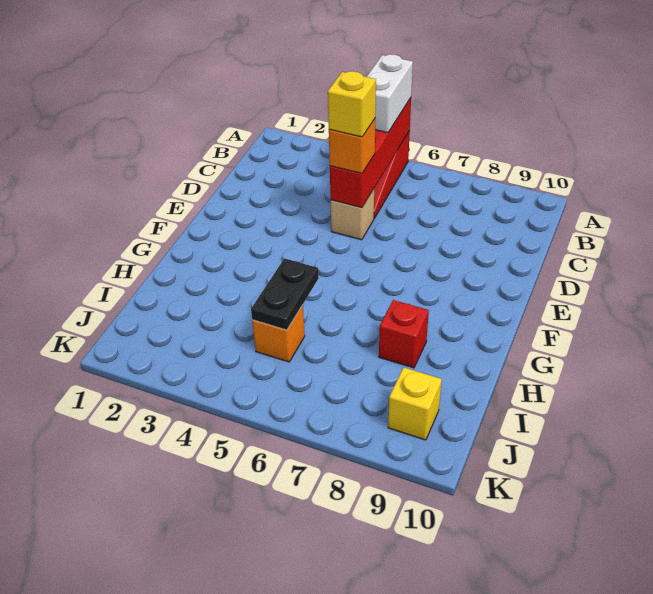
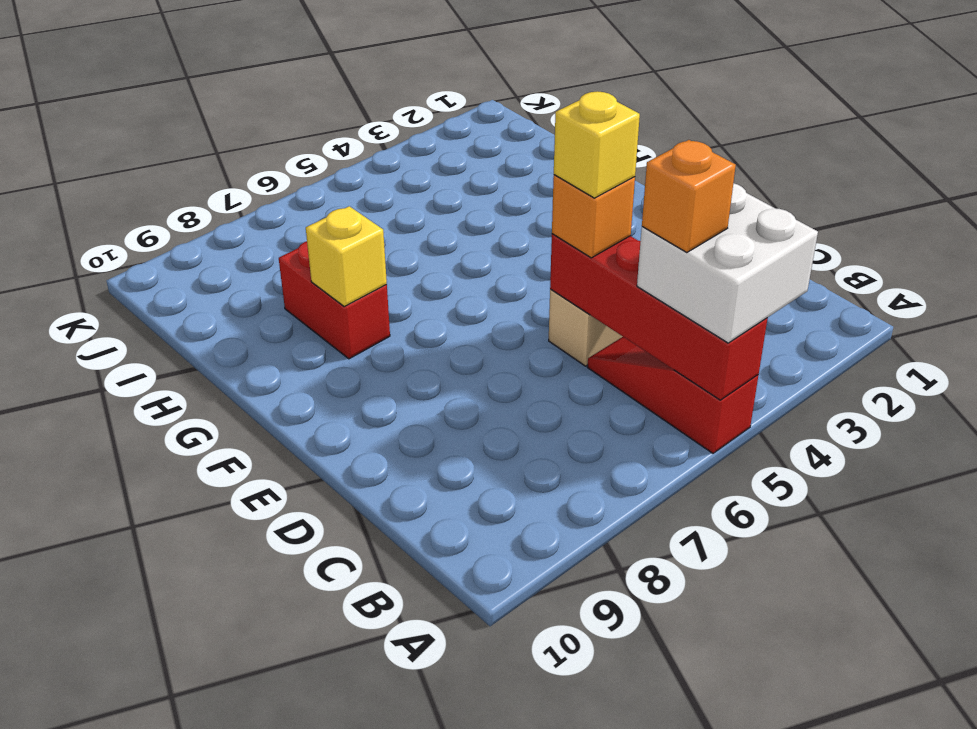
white 1x2 brick [367,54,413,133] -> white 2x2 brick [637,183,818,343]
black 1x2 plate [251,258,319,330] -> none
red 1x1 brick [379,300,429,368] -> red 1x2 brick [279,241,390,359]
orange 1x1 brick [252,305,305,362] -> orange 1x1 brick moved to [642,140,736,253]
yellow 1x1 brick [388,367,442,440] -> yellow 1x1 brick moved to [306,206,387,306]

